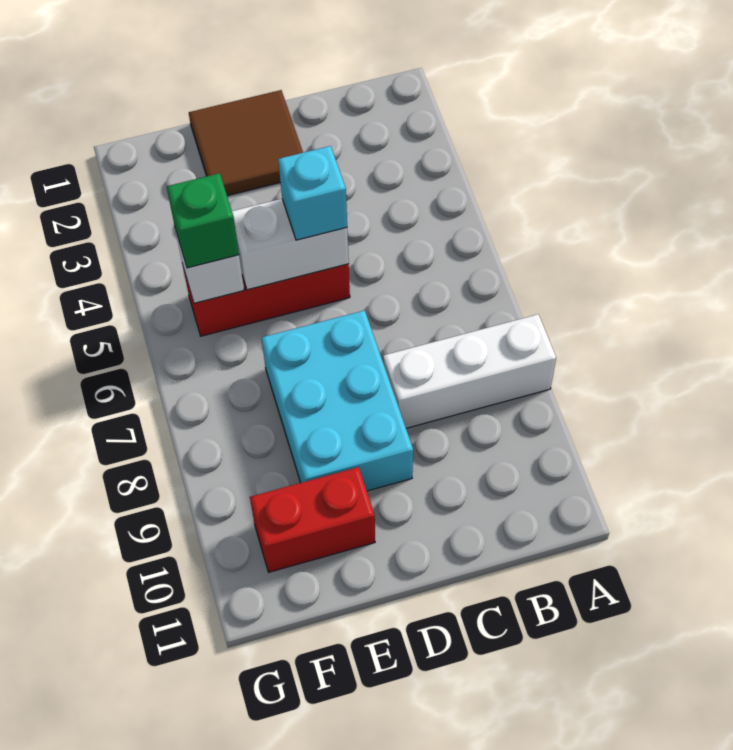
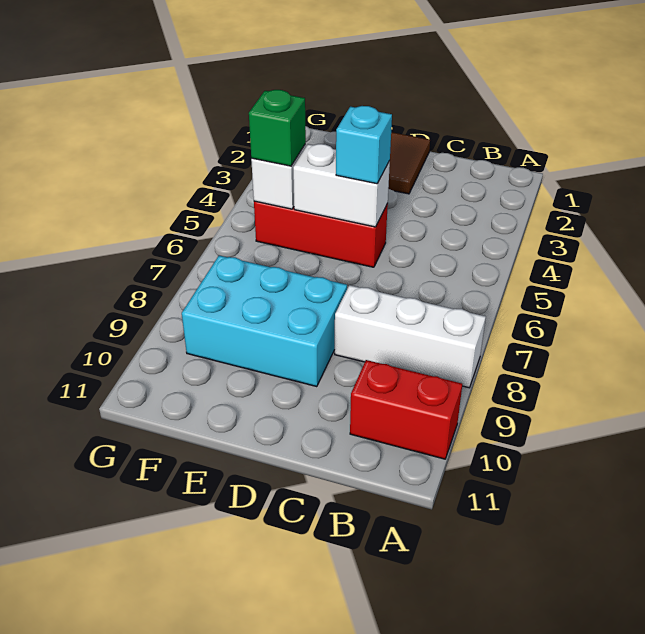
cyan 2x3 brick [262,310,413,491] -> cyan 2x3 brick turned to [182,255,347,387]
red 1x2 brick [250,467,375,572] -> red 1x2 brick moved to [350,360,462,459]

